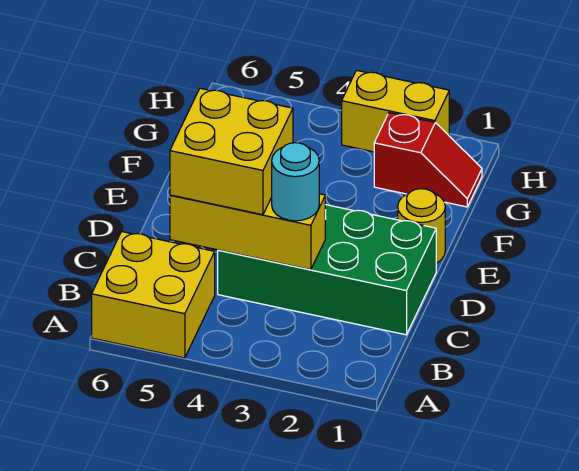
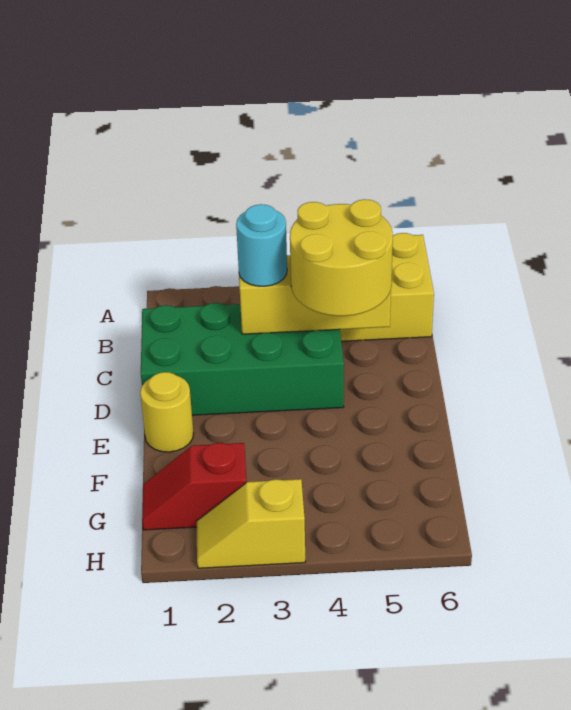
yellow 2x2 brick [170,88,293,215] -> yellow 2x2 round brick [290,199,393,316]
yellow 1x2 brick [342,70,449,152] -> yellow 1x2 slope [197,479,305,568]

